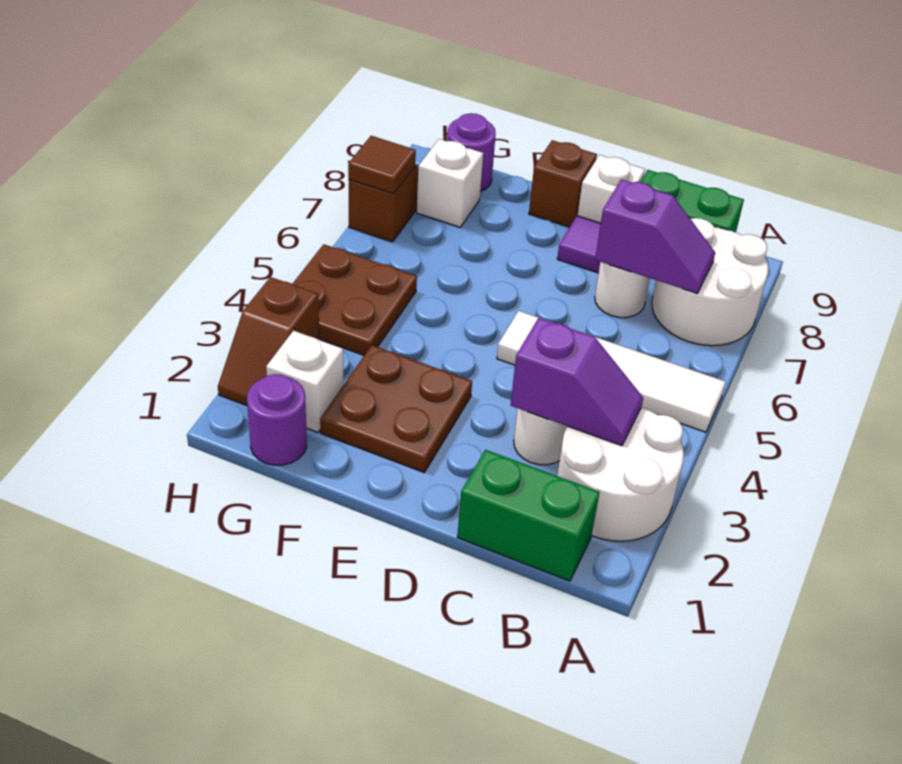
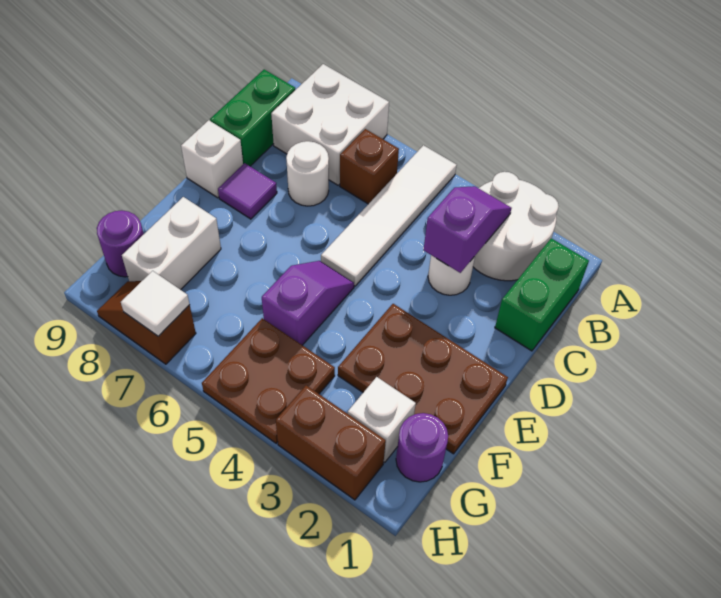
white 2x2 round brick [652,218,768,346] -> white 2x2 brick [271,64,389,185]
purple 1x2 slope [595,179,715,293] -> purple 1x2 slope moved to [262,261,354,345]
brown 2x2 plate [320,345,472,472] -> brown 2x3 plate [338,304,508,454]
brown 1x1 brick [529,140,597,227] -> brown 1x1 brick moved to [340,129,399,204]
white 1x1 brick [417,139,483,227] -> white 1x2 brick [122,197,221,290]
brown 1x2 slope [218,277,319,406] -> brown 1x2 brick [276,385,386,500]
brown 1x1 tile [348,136,416,194] -> white 1x1 tile [121,271,190,336]

